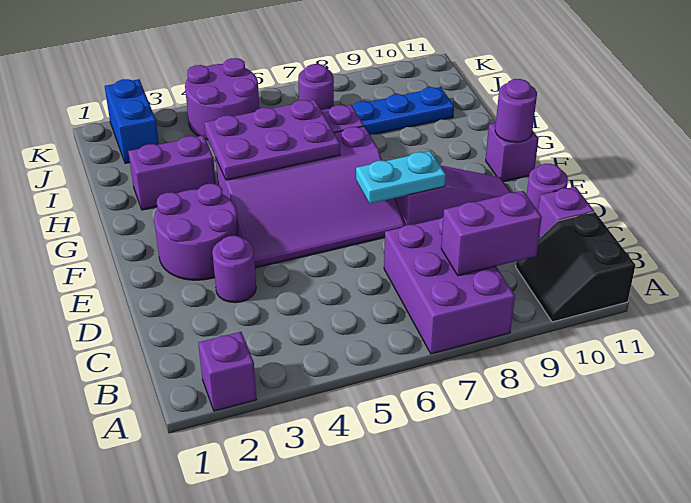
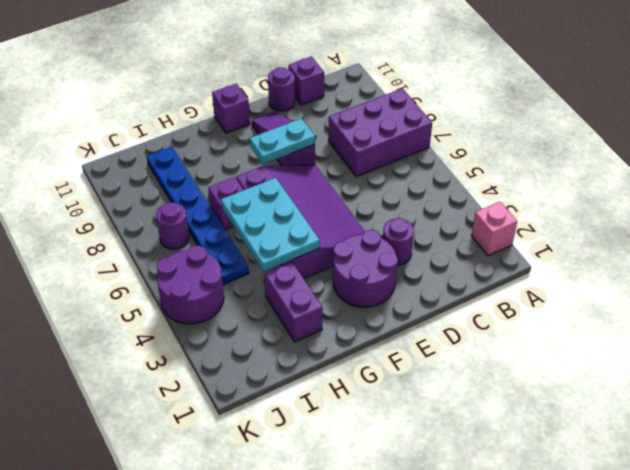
purple 1x1 brick [198,332,257,411] -> pink 1x1 brick [471,202,517,256]
black 2x2 slope [516,212,635,322] -> none
purple 1x2 brick [441,191,542,275] -> none
cyan 1x2 plate [356,151,446,204] -> cyan 1x2 plate turned to [250,118,315,164]
purple 1x1 round brick [495,79,537,142] -> none
purple 2x3 plate [204,100,340,180] -> cyan 2x3 plate [221,178,320,272]
blue 1x2 brick [105,79,159,163] -> none

